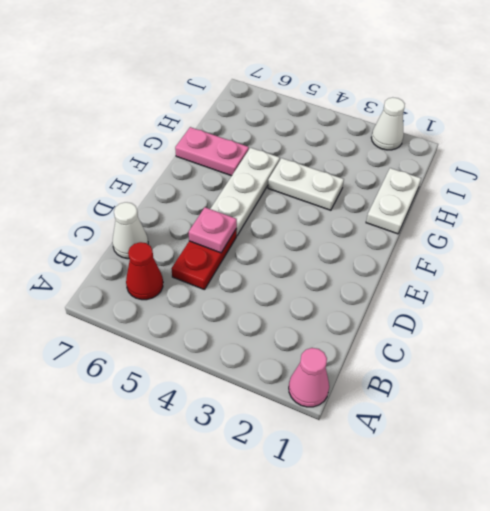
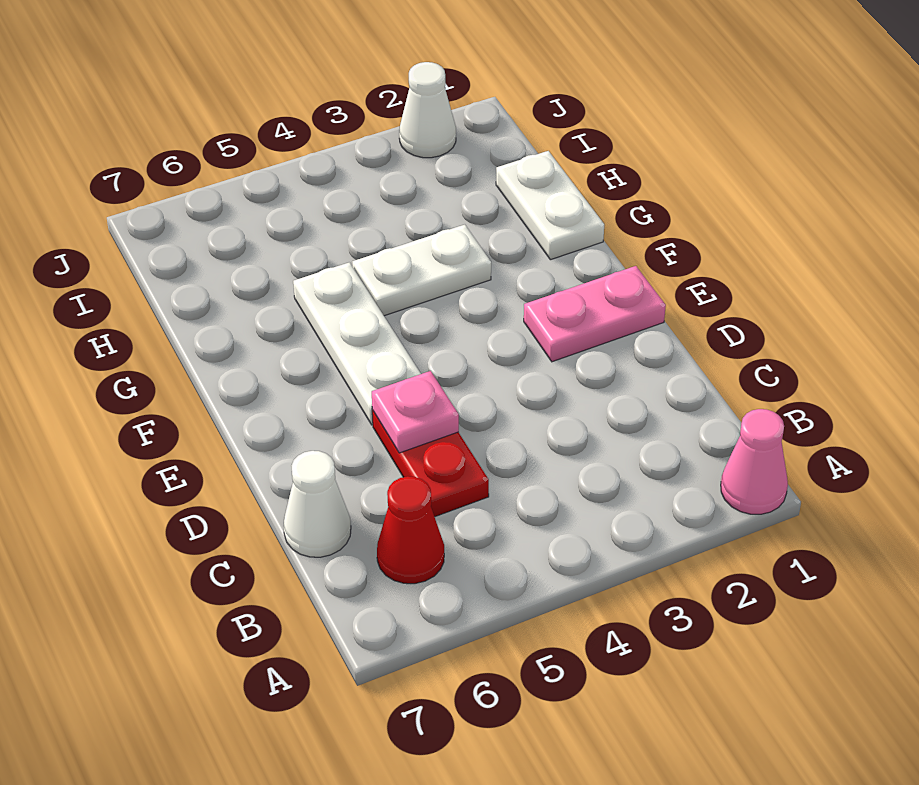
pink 1x2 plate [175,127,249,176] -> pink 1x2 plate moved to [524,266,666,362]

